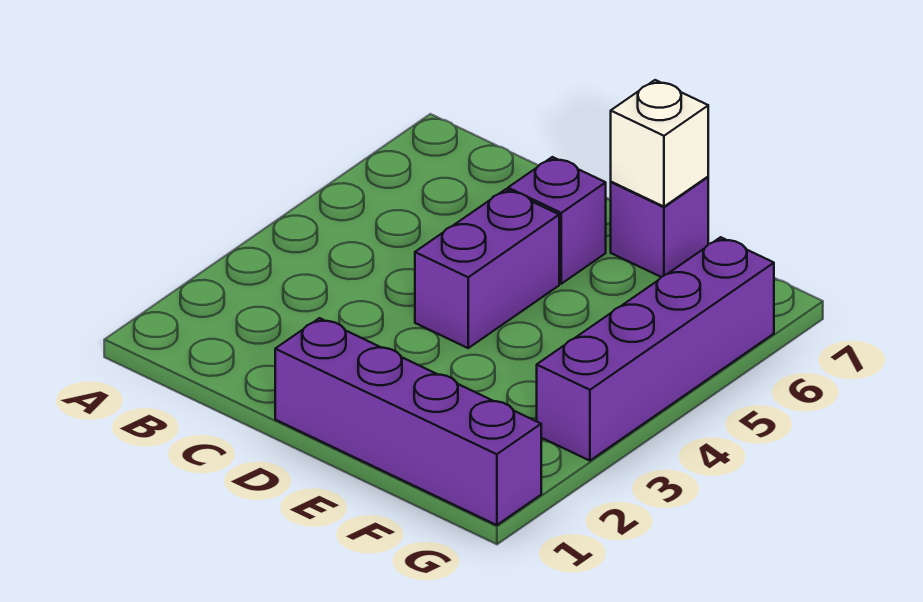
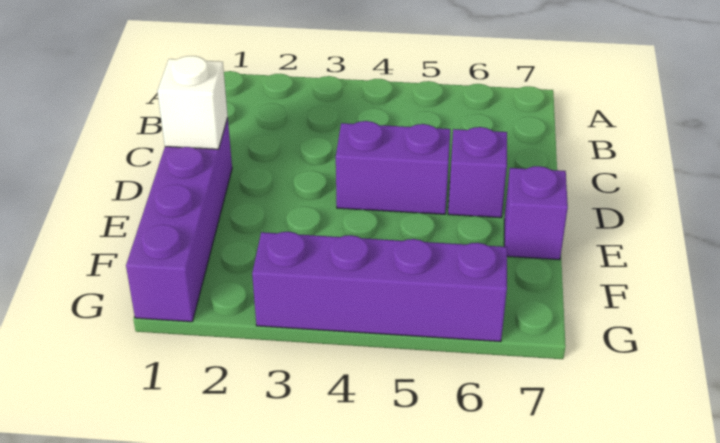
white 1x1 brick [611,80,708,207] -> white 1x1 brick moved to [157,56,228,149]

